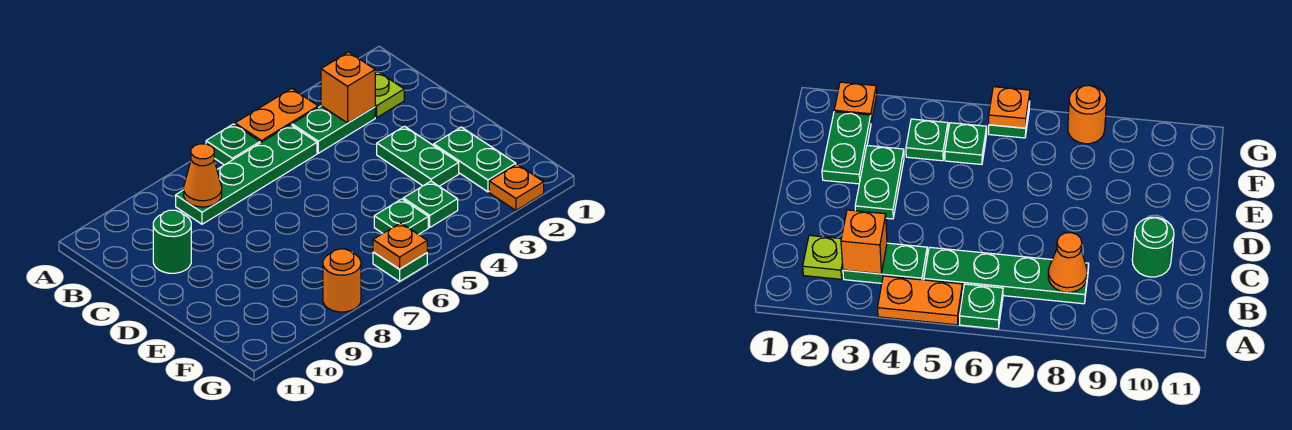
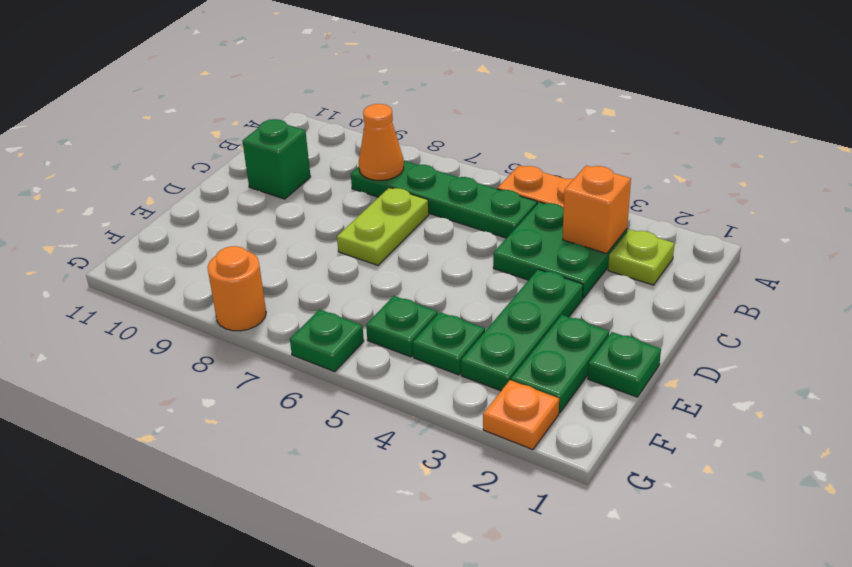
green 1x1 plate [206,124,260,165] -> green 1x1 plate moved to [588,332,661,397]
green 1x2 plate [292,106,375,153] -> green 2x2 plate [493,202,627,298]
none -> lime 1x2 plate [337,187,429,265]
green 1x1 round brick [153,210,191,273] -> green 1x1 brick [242,119,311,199]
green 1x2 plate [377,126,459,186] -> green 1x3 plate [461,269,583,391]
orange 1x1 plate [373,223,427,269] -> none

